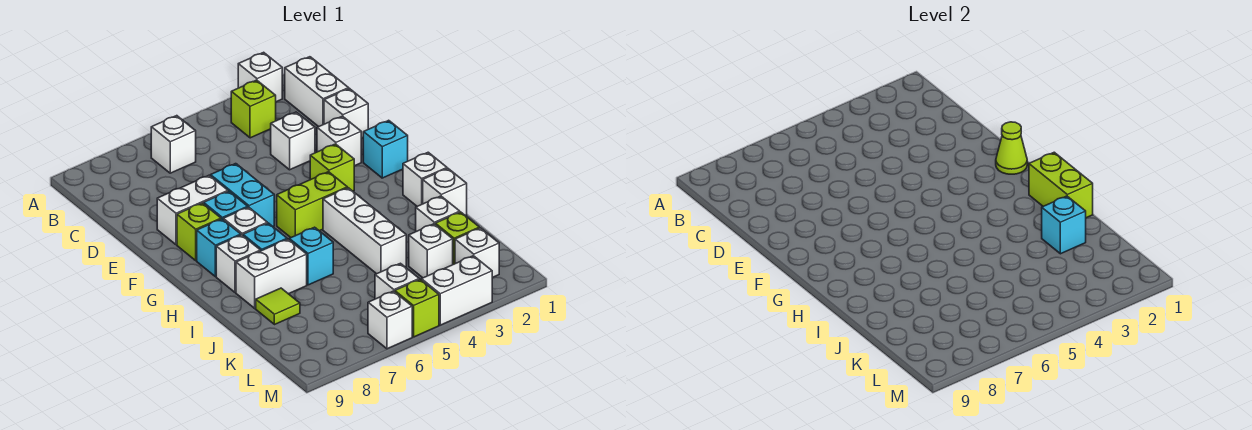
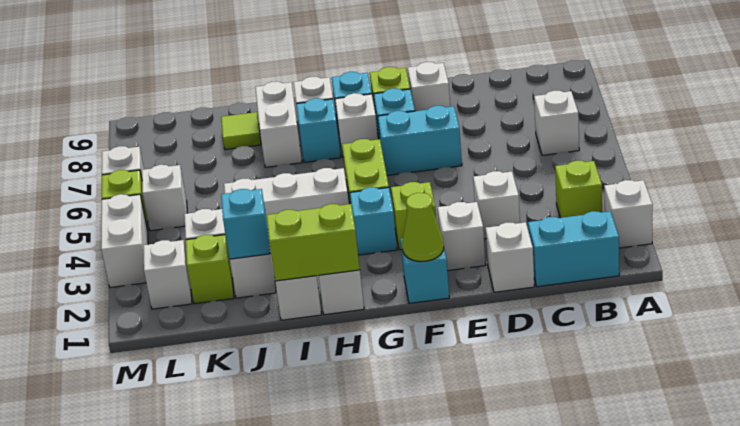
white 1x2 brick [285,57,349,127] -> cyan 1x2 brick [528,211,619,287]
white 1x2 brick [157,175,228,245] -> white 1x1 brick [408,62,450,111]
cyan 1x1 brick [289,227,333,285] -> cyan 1x1 brick moved to [350,187,397,255]

